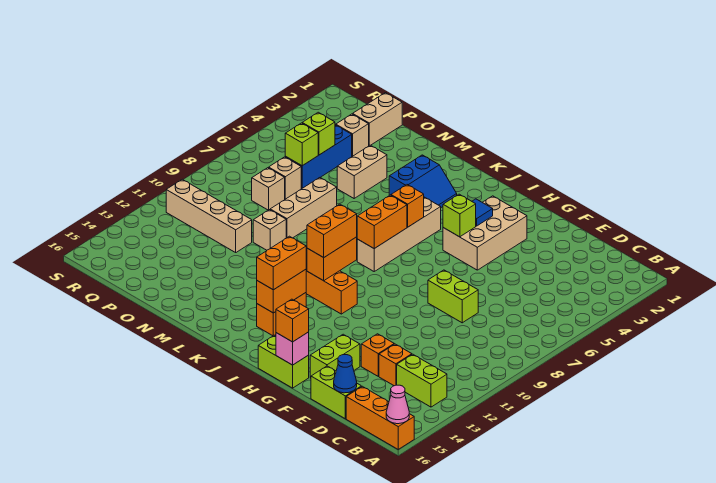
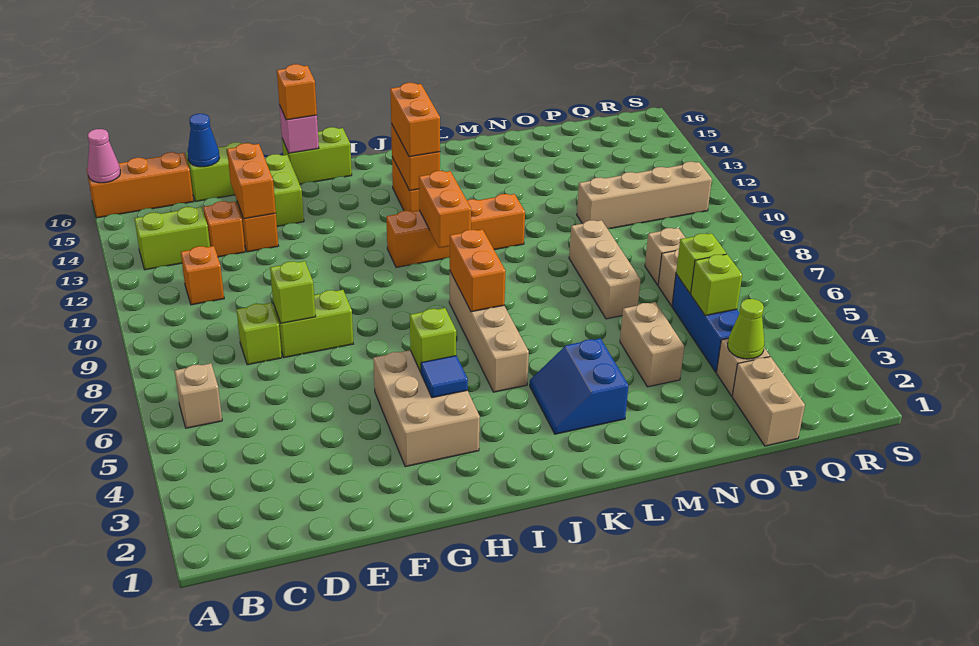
none -> lime 1x1 brick [237,303,282,365]
none -> lime 1x1 brick [270,261,316,323]
orange 1x1 brick [391,185,424,227] -> orange 1x1 brick moved to [181,246,224,305]
orange 1x2 brick [307,204,357,257] -> orange 1x2 brick moved to [227,143,276,219]
tan 1x1 brick [253,210,286,250] -> tan 1x1 brick moved to [175,363,222,428]
none -> lime 1x1 cone [728,299,765,359]

